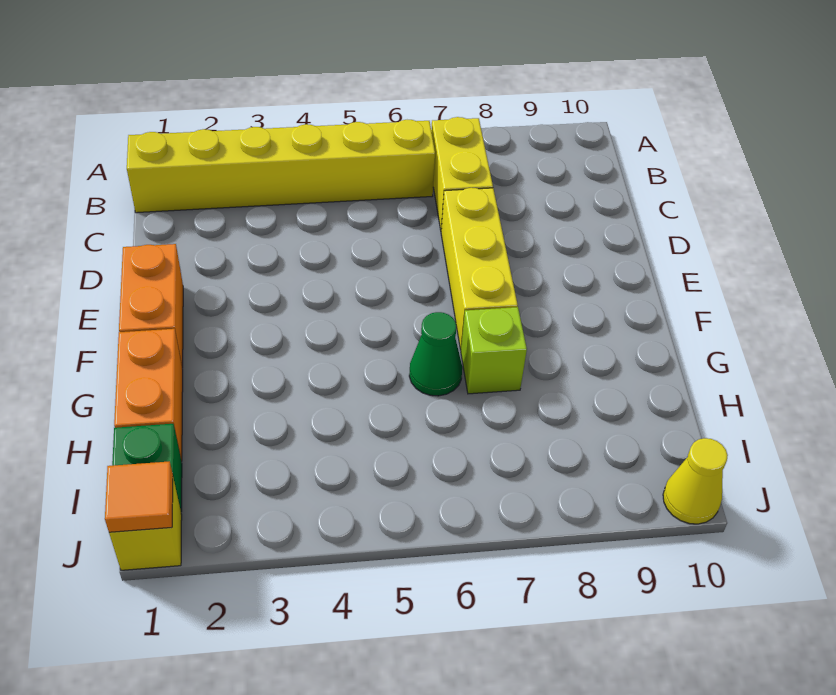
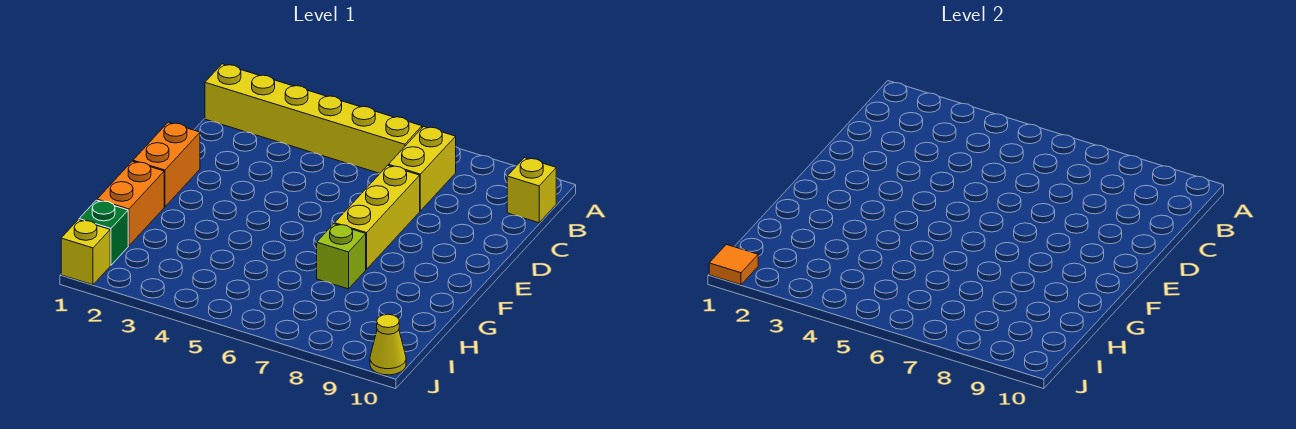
none -> yellow 1x1 brick [507,158,556,223]
green 1x1 cone [409,312,462,396] -> none

